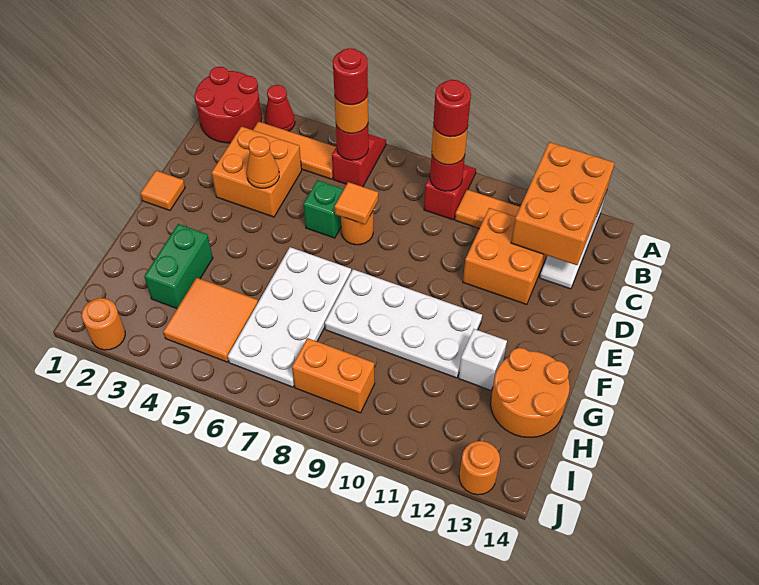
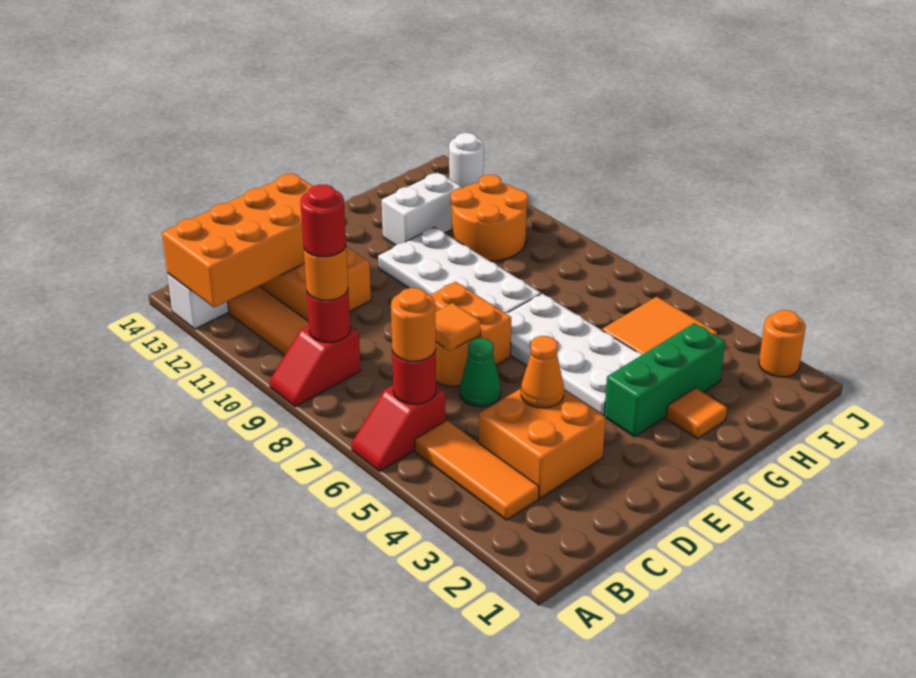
red 2x2 round brick [194,67,262,143] -> none
red 1x1 cone [265,85,295,131] -> none
orange 2x3 brick [511,142,614,265] -> orange 2x4 brick [162,173,313,308]
red 1x1 round brick [333,48,368,105] -> none
green 1x1 brick [304,180,344,238] -> green 1x1 cone [460,338,501,407]
orange 1x1 tile [140,171,185,210] -> orange 1x1 tile moved to [666,388,727,439]
white 2x4 plate [228,247,351,387] -> white 2x4 plate turned to [506,294,643,415]
green 1x2 brick [144,224,213,309] -> green 1x3 brick [604,323,725,437]
white 1x1 brick [459,329,507,390] -> white 1x2 brick [382,173,462,245]
orange 2x2 round brick [491,348,570,437] -> orange 2x2 round brick moved to [451,175,528,261]
orange 1x2 brick [292,338,375,413] -> orange 1x2 brick moved to [430,282,511,365]
orange 1x1 round brick [459,441,500,495] -> white 1x1 round brick [449,133,484,188]

